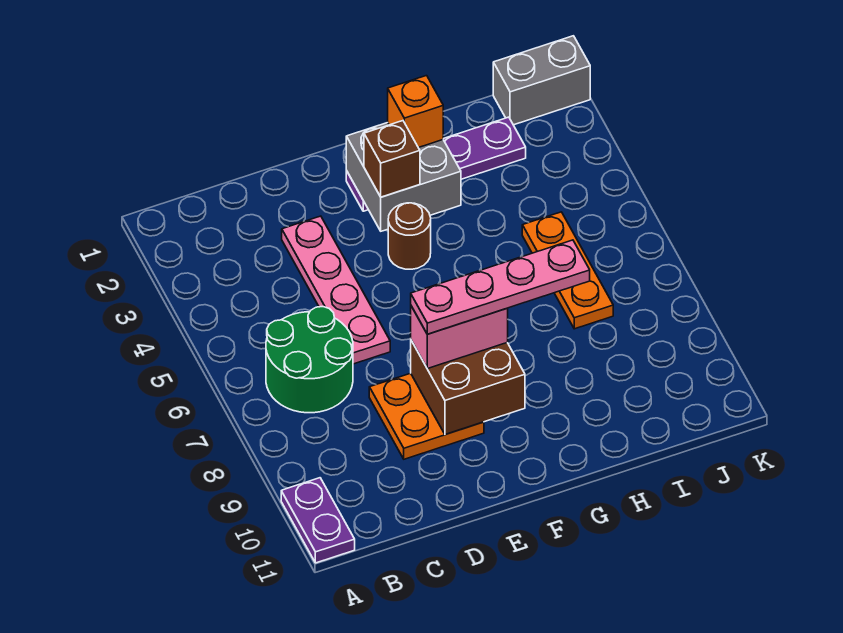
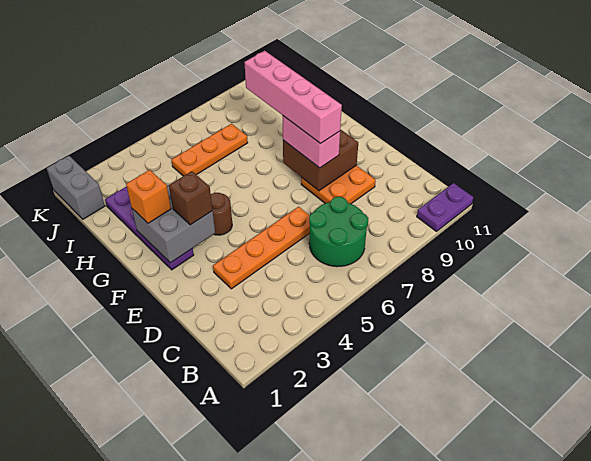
pink 1x4 plate [282,216,390,364] -> orange 1x4 plate [213,207,310,289]
pink 1x4 plate [411,240,590,334] -> pink 1x4 brick [244,51,342,144]

